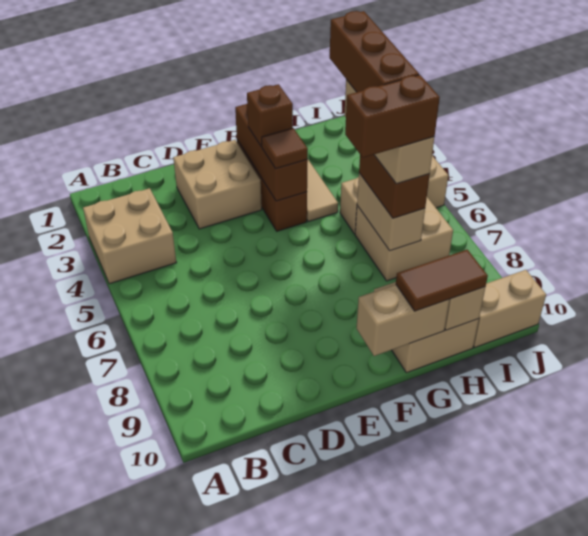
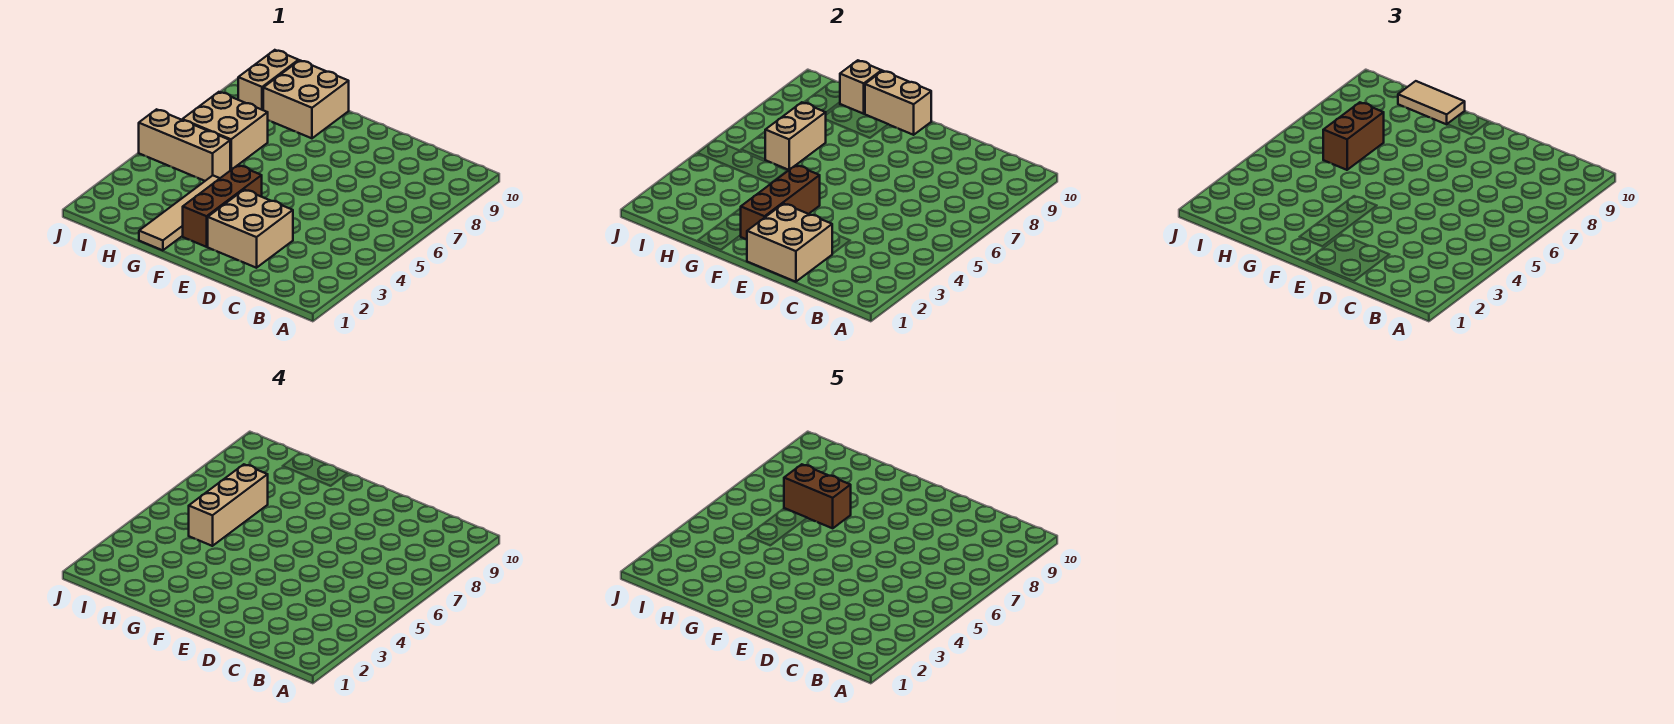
tan 2x2 brick [83,188,176,284] -> tan 2x2 brick moved to [747,204,832,282]
brown 1x1 brick [247,84,293,147] -> none
brown 1x1 tile [262,128,308,169] -> none
brown 1x2 tile [396,250,488,311] -> tan 1x2 tile [1398,81,1465,124]
brown 1x3 brick [330,11,419,92] -> none
tan 1x2 brick [473,270,546,347] -> tan 1x2 brick turned to [238,50,299,110]

